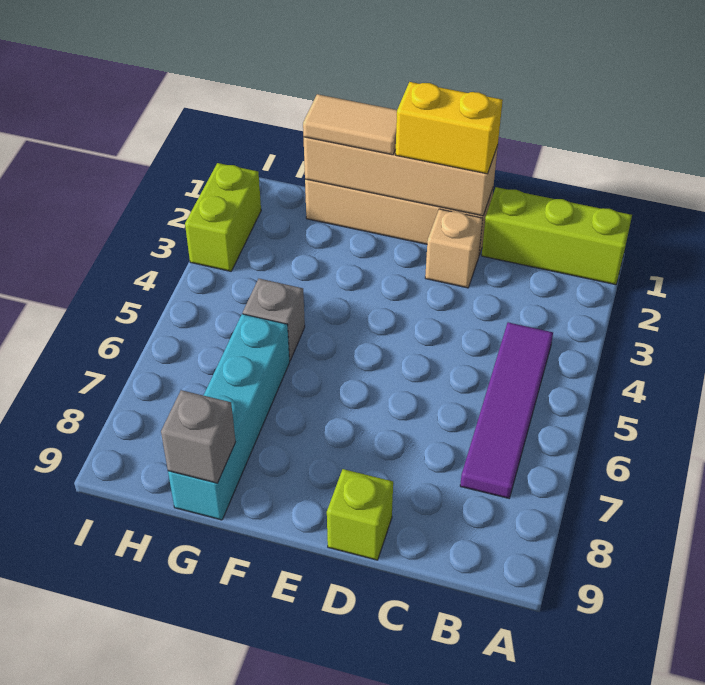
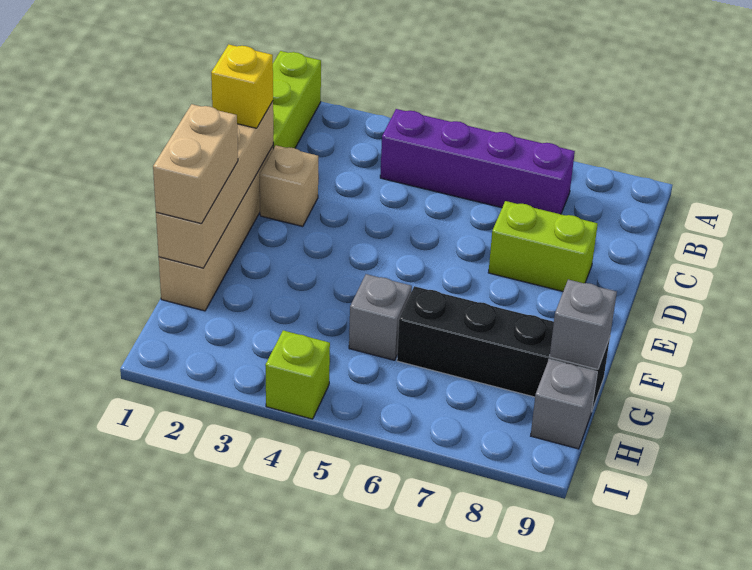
purple 1x4 tile [460,322,553,498] -> purple 1x4 brick [380,109,575,214]
yellow 1x2 brick [396,82,503,174] -> yellow 1x1 brick [211,45,273,128]
lime 1x1 brick [327,469,393,560] -> lime 1x1 brick moved to [265,330,330,419]
tan 1x2 tile [303,94,397,155] -> tan 1x2 brick [153,104,238,224]
cyan 1x4 brick [168,314,290,520] -> black 1x4 brick [397,286,610,410]
none -> grey 1x1 brick [531,359,597,449]
lime 1x2 brick [185,163,261,271] -> lime 1x2 brick moved to [488,201,598,291]

